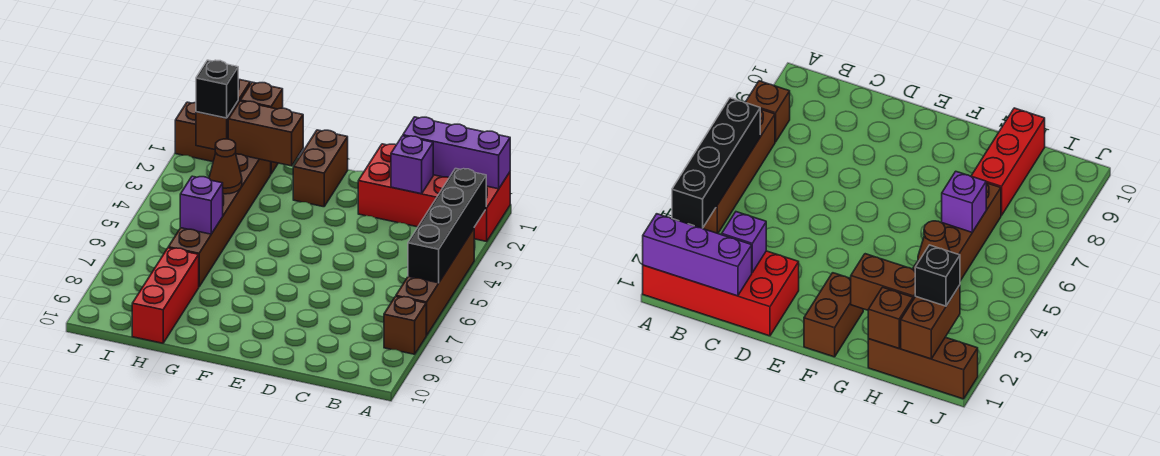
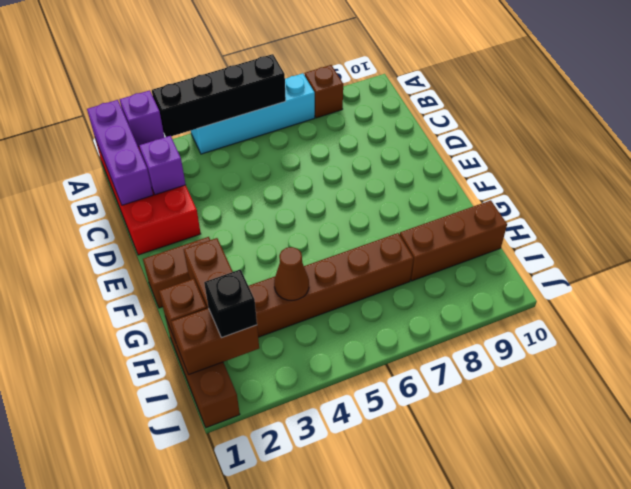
brown 1x4 brick [396,229,474,335] -> cyan 1x4 brick [191,73,315,154]
purple 1x1 brick [180,176,223,234] -> purple 1x1 brick moved to [120,90,164,147]
red 1x3 brick [132,248,199,343] -> brown 1x3 brick [400,200,507,281]

